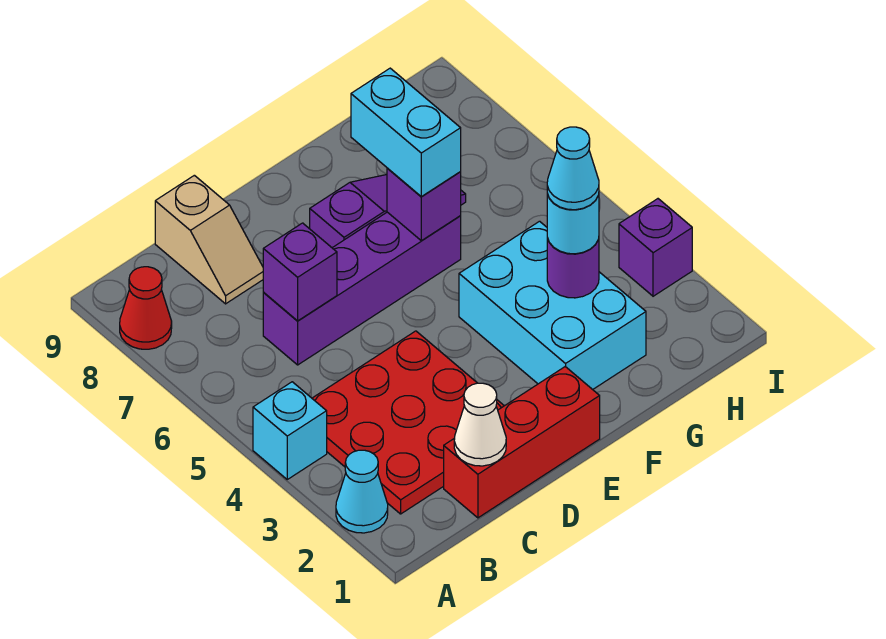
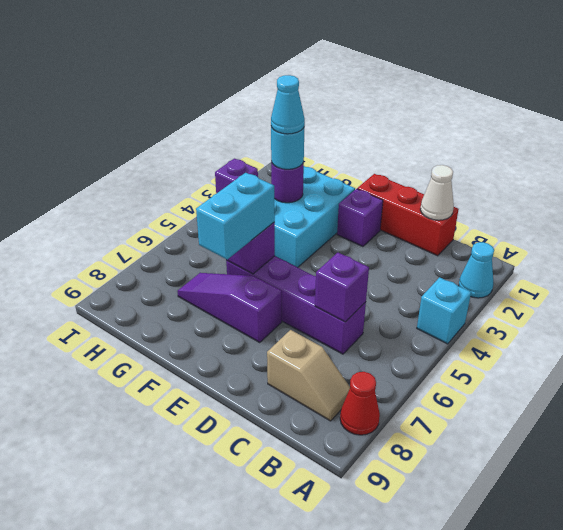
red 3x3 plate [312,331,504,514] -> none
tan 1x2 slope [155,175,263,304] -> tan 1x2 slope turned to [267,330,350,421]
none -> purple 1x1 brick [337,189,383,247]

